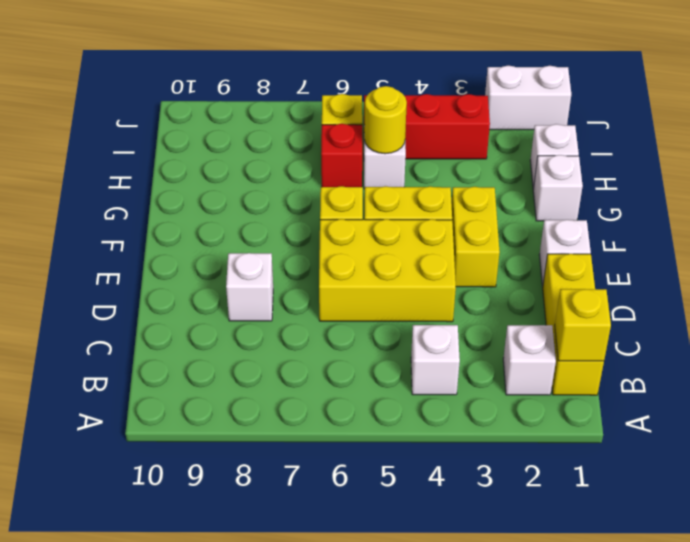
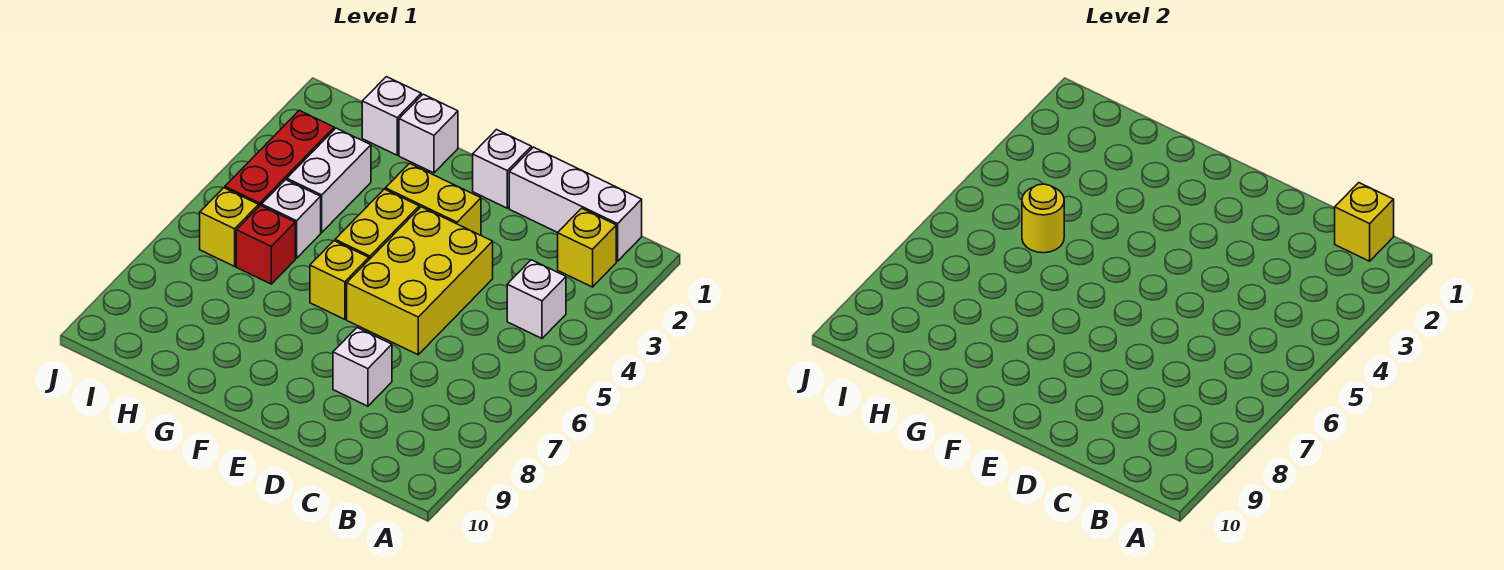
yellow 1x3 brick [543,254,604,395] -> white 1x3 brick [509,147,642,261]
white 1x1 brick [503,325,556,395] -> yellow 1x1 brick [558,208,616,287]
white 1x2 brick [485,66,571,130] -> white 1x2 brick moved to [287,128,371,232]

